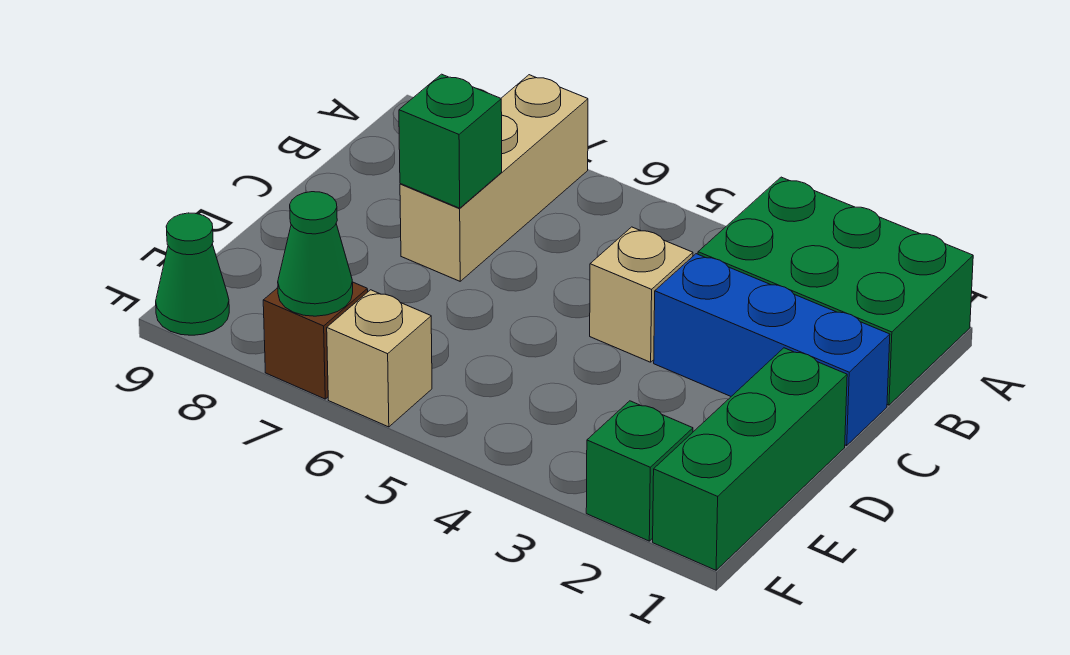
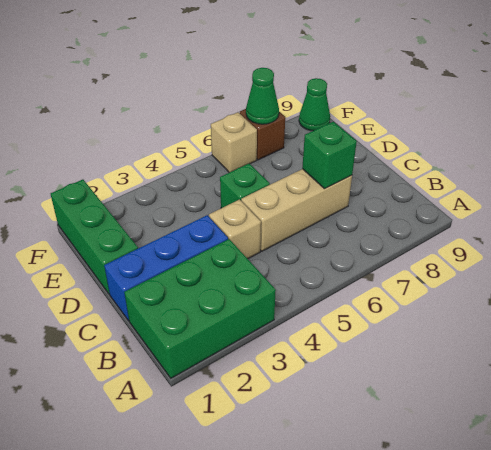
tan 1x3 brick [400,75,588,281] -> tan 1x3 brick turned to [241,169,352,251]
green 1x1 brick [586,401,693,541] -> green 1x1 brick moved to [220,164,270,208]

